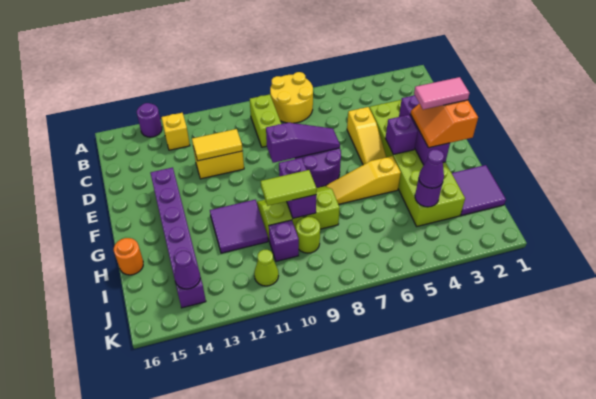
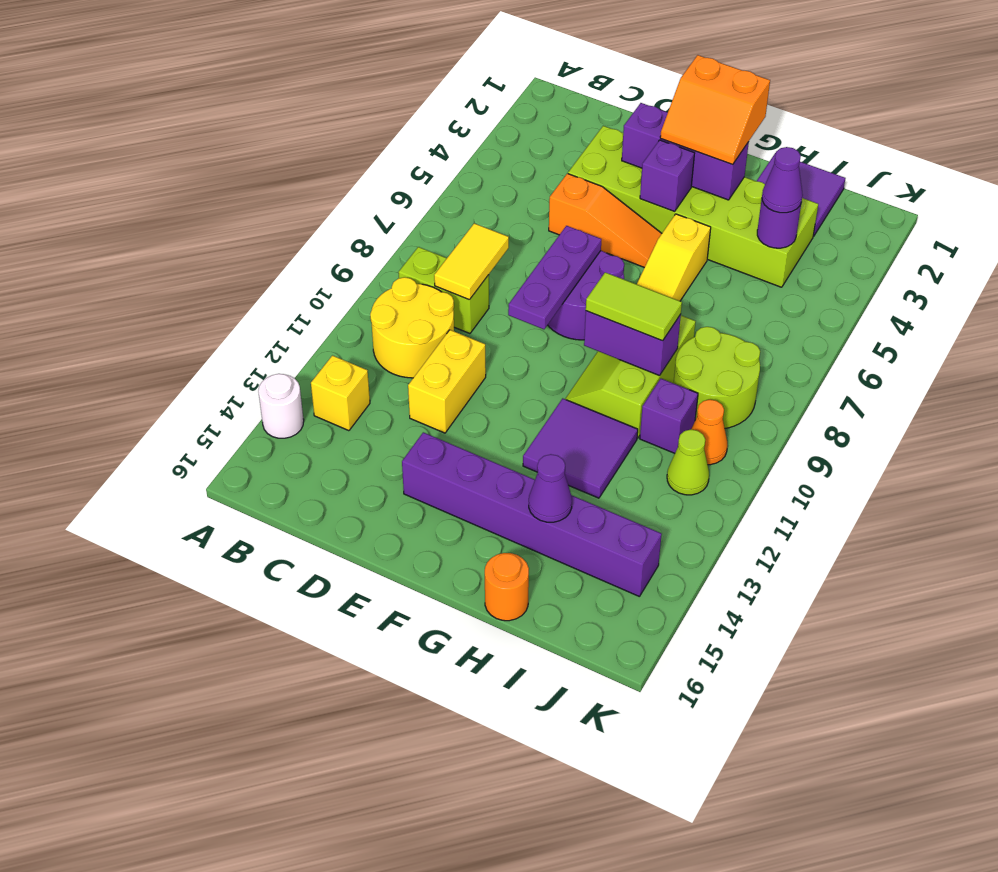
yellow 2x2 round brick [270,72,313,123] -> yellow 2x2 round brick moved to [370,277,454,378]
purple 1x1 round brick [137,103,162,137] -> white 1x1 round brick [258,374,304,438]
yellow 1x3 slope [347,107,386,165] -> orange 1x3 slope [549,174,662,267]
yellow 1x2 tile [192,129,243,161] -> yellow 1x2 tile moved to [434,223,509,300]
purple 1x3 slope [266,123,340,163] -> purple 1x3 plate [508,226,601,329]
pink 1x2 tile [414,77,470,110] -> none
lime 1x2 tile [261,170,317,206] -> lime 1x2 tile turned to [586,272,682,341]
lime 1x1 round brick [296,217,320,253] -> lime 2x2 round brick [674,327,760,428]
none -> orange 1x1 cone [691,400,727,465]
purple 1x1 cone [174,251,200,289] -> purple 1x1 cone moved to [529,454,572,522]

